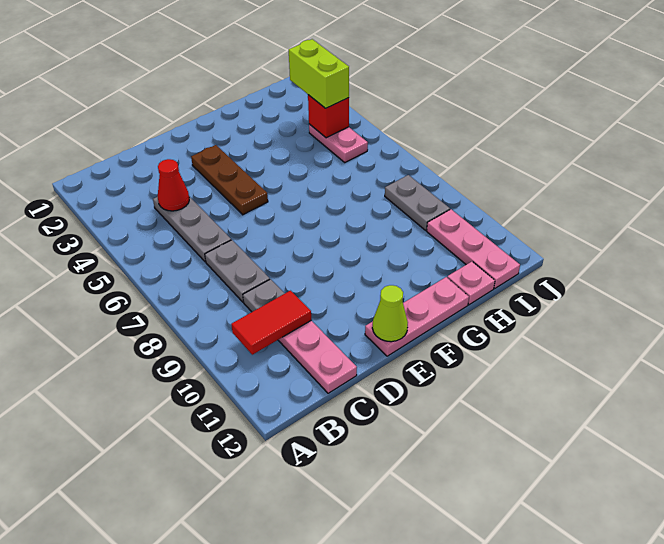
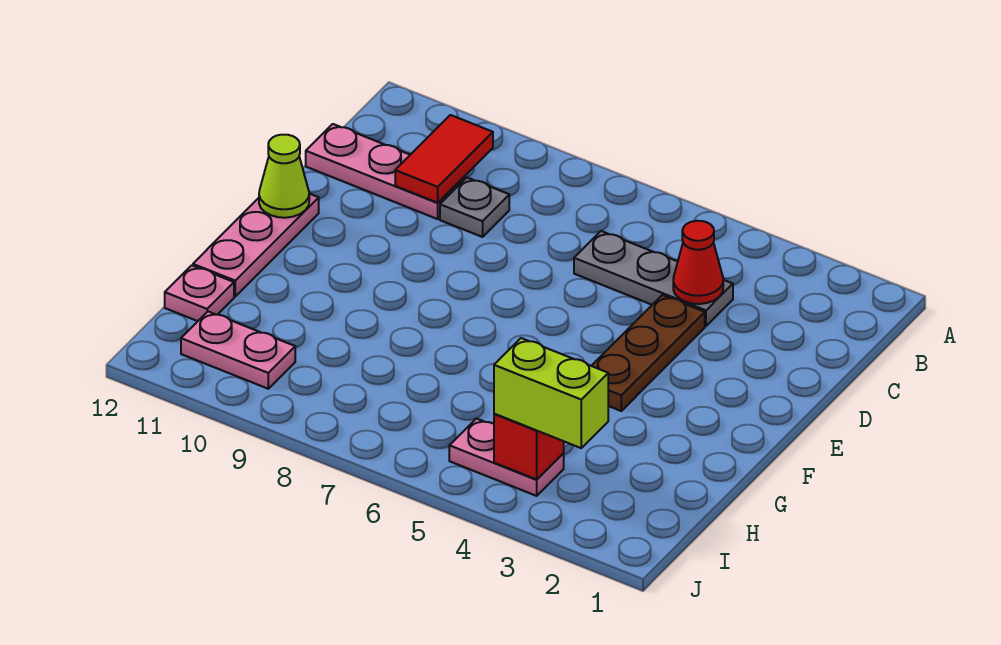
grey 1x2 plate [205,240,270,302] -> none
brown 1x3 plate [191,145,268,215] -> brown 1x3 plate turned to [592,295,705,411]
grey 1x2 plate [385,175,450,230] -> none
pink 1x3 plate [427,209,520,288] -> pink 1x2 plate [181,311,295,389]

